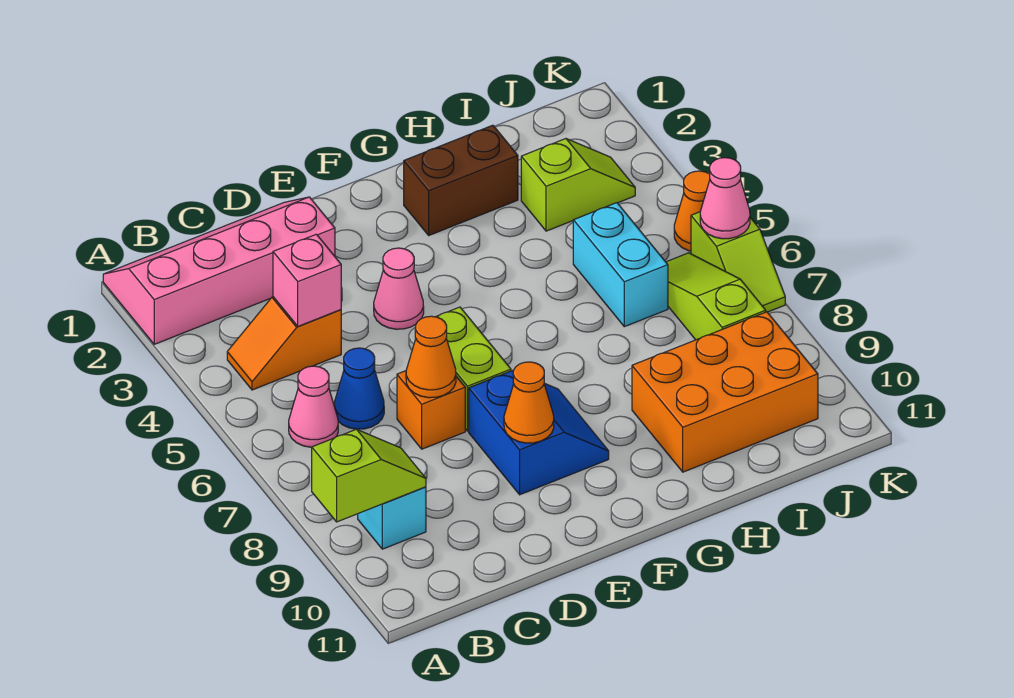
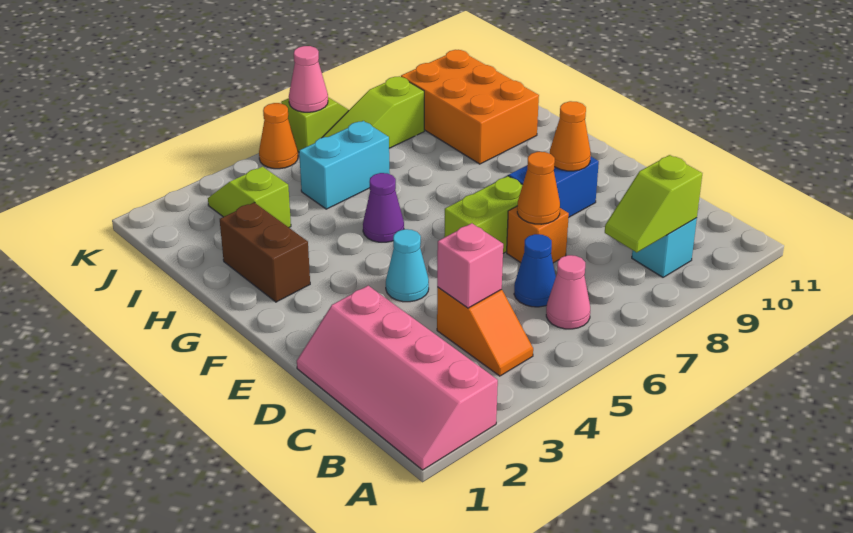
lime 1x2 slope [312,429,426,522] -> lime 1x2 slope turned to [605,155,702,252]
pink 1x1 cone [374,248,424,329] -> cyan 1x1 cone [386,229,429,302]
none -> purple 1x1 cone [363,173,404,242]

